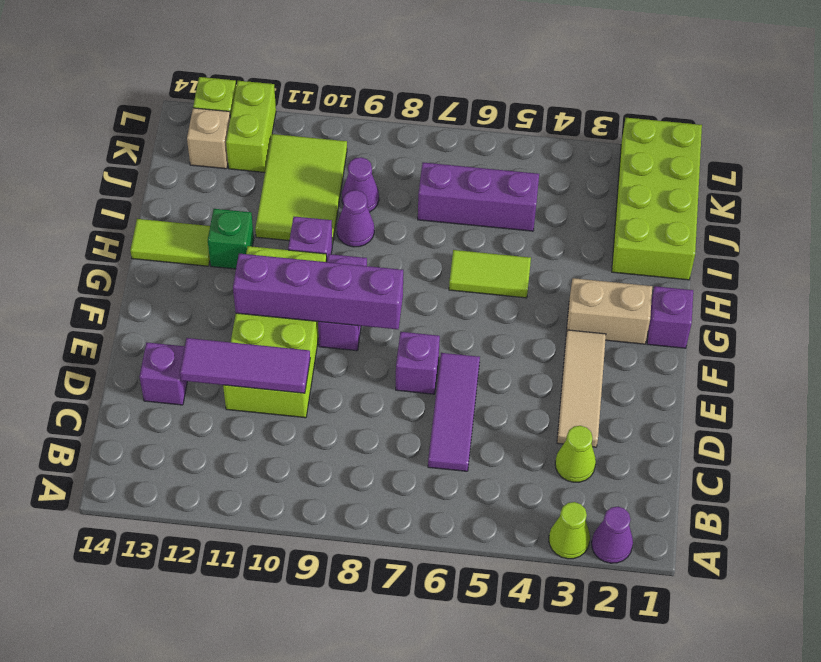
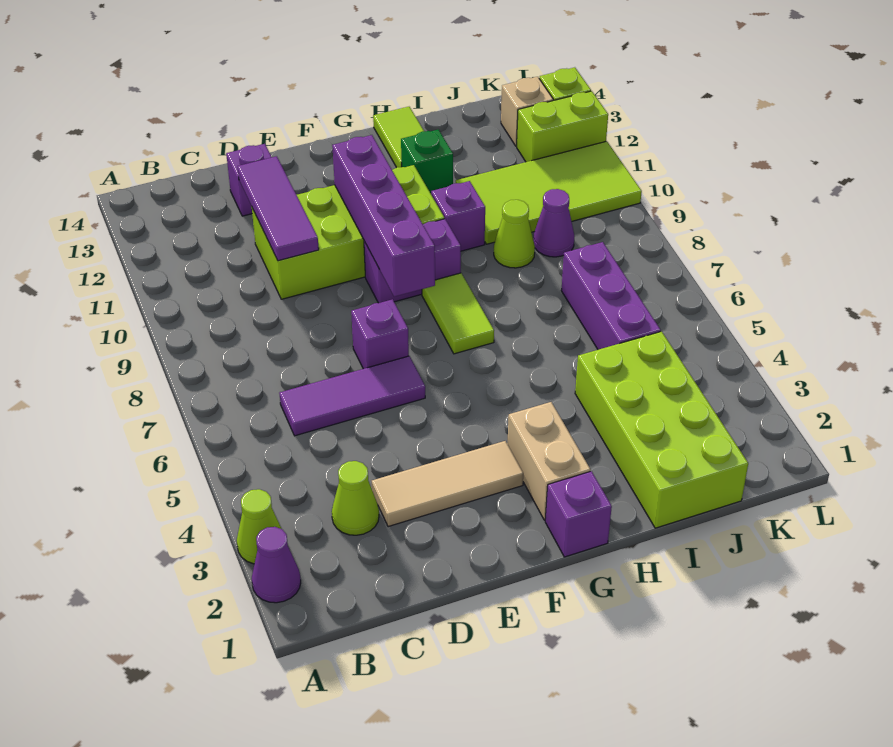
lime 1x2 tile [449,250,531,298] -> lime 1x2 tile moved to [422,273,494,354]
lime 2x4 brick [612,118,702,280] -> lime 2x4 brick turned to [575,332,748,528]
purple 1x1 cone [337,190,374,247] -> lime 1x1 cone [494,200,535,268]
lime 2x3 tile [255,134,347,244] -> lime 2x4 tile [456,141,642,244]

